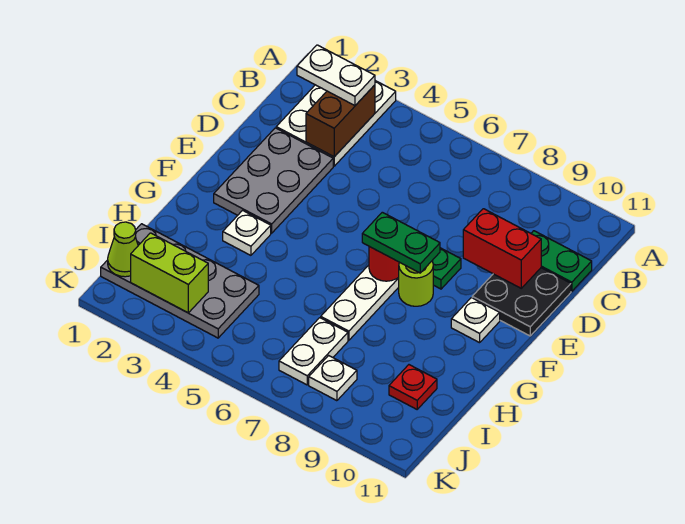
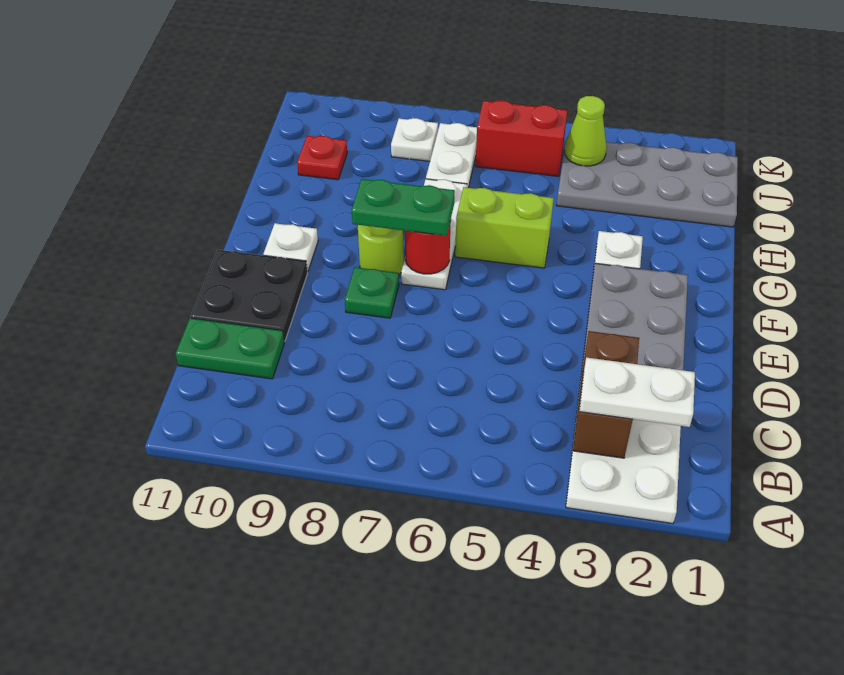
red 1x2 brick [463,209,541,288] -> red 1x2 brick moved to [475,100,567,176]
lime 1x1 cone [108,222,138,277] -> lime 1x1 cone moved to [564,96,607,166]
lime 1x2 brick [131,233,208,313] -> lime 1x2 brick moved to [455,187,554,268]

